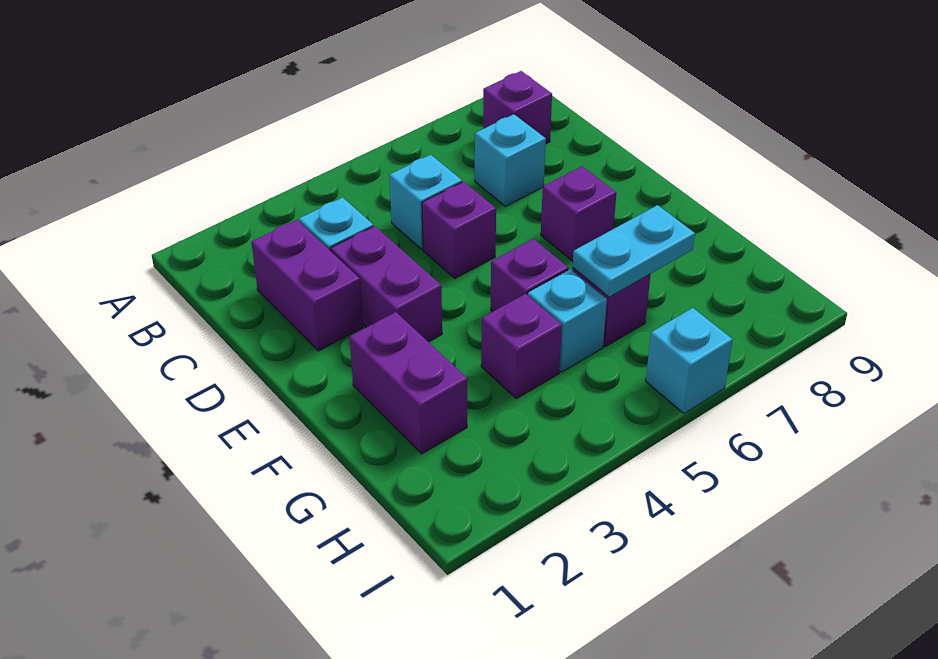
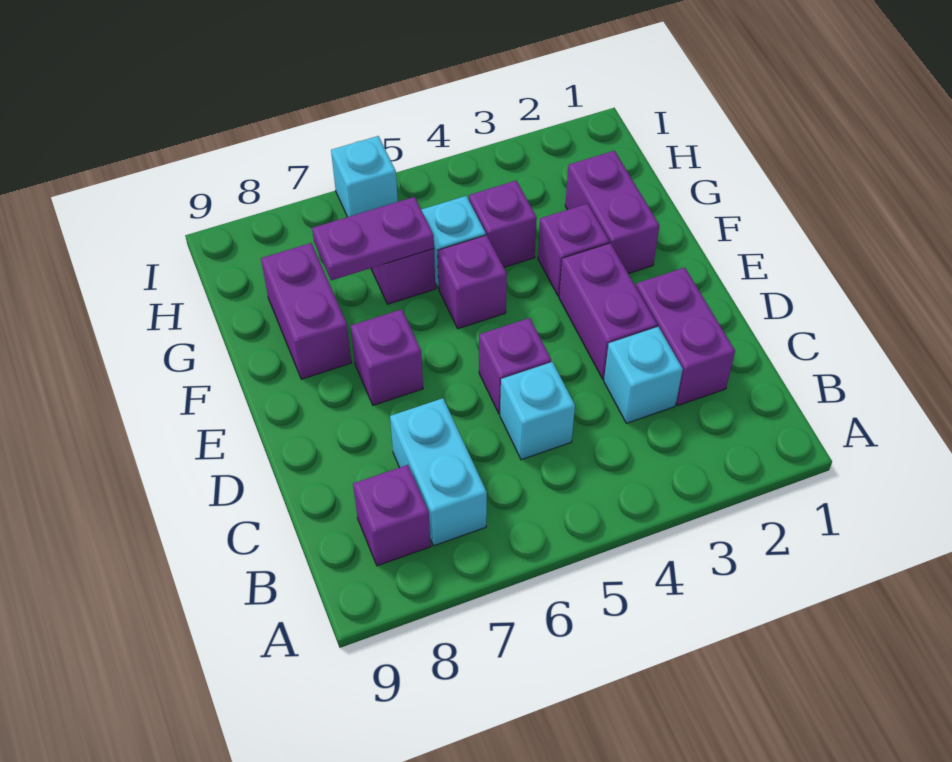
cyan 1x1 brick [475,114,546,206] -> cyan 1x2 brick [390,398,487,546]
none -> purple 1x1 brick [538,204,609,296]
none -> purple 1x2 brick [261,243,352,379]
cyan 1x2 plate [573,205,695,297] -> purple 1x2 plate [312,197,434,280]

